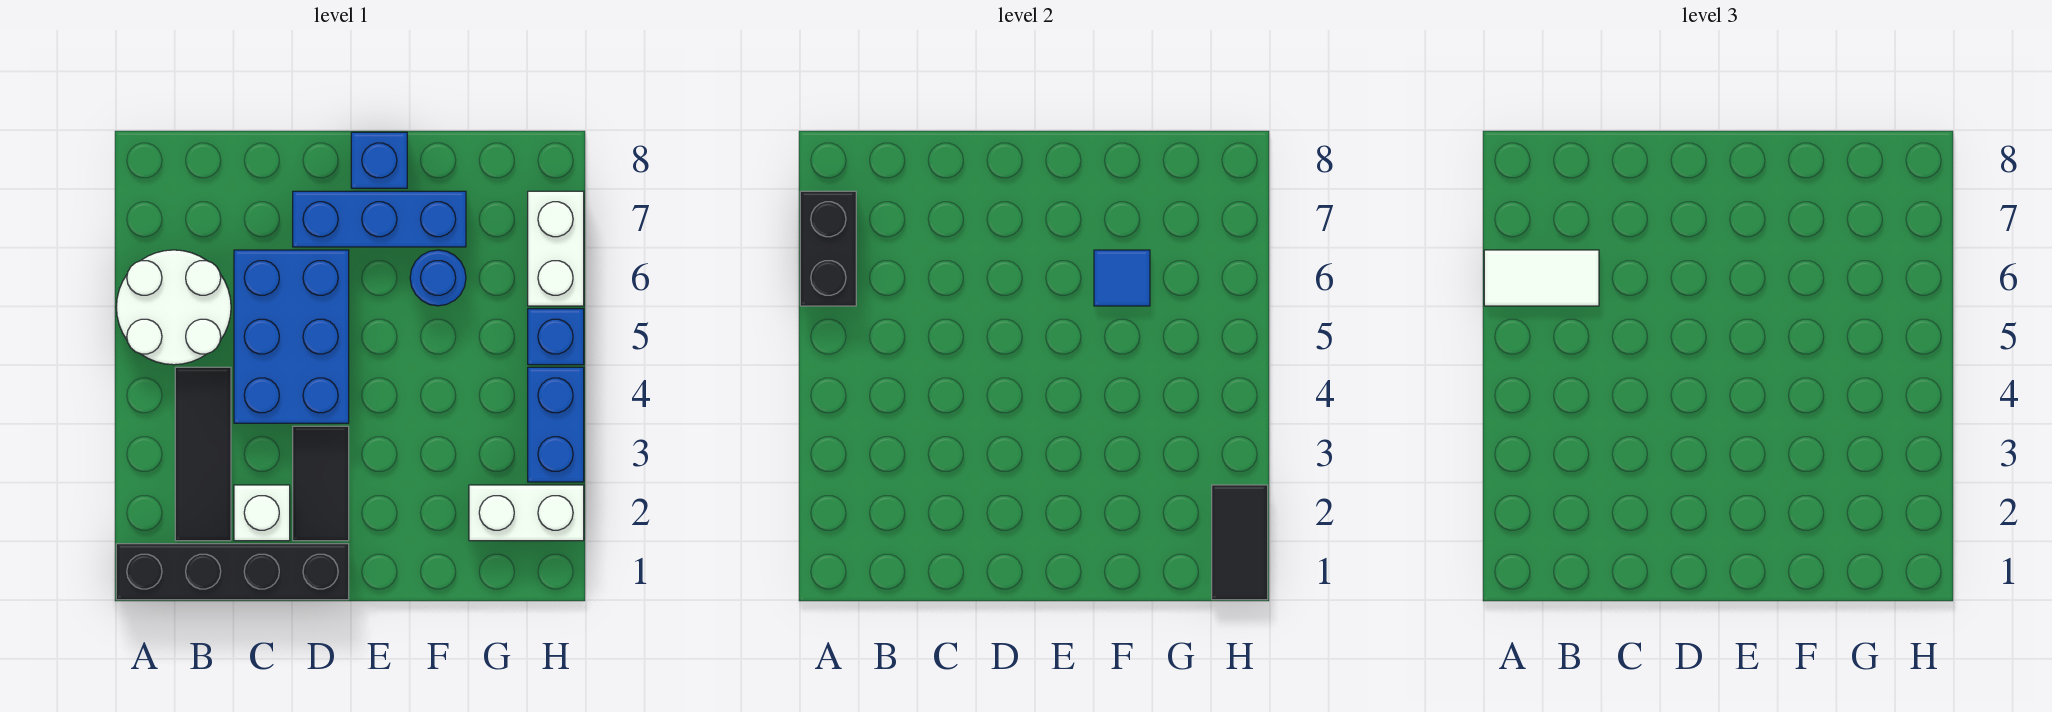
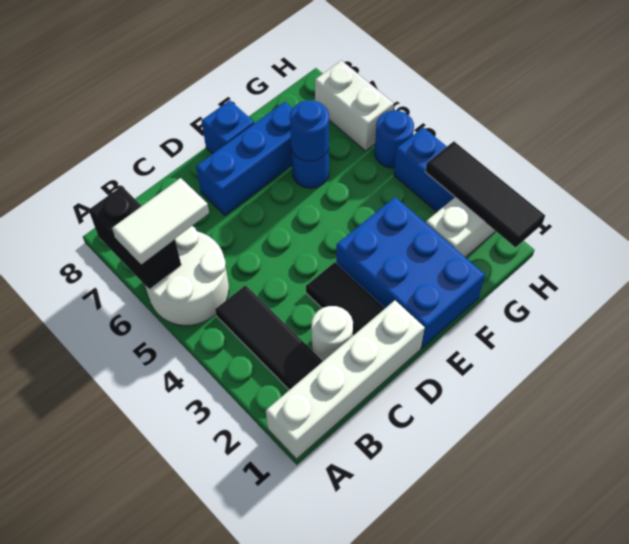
black 1x4 brick [116,544,349,600] -> white 1x4 brick [266,300,425,459]
white 1x1 brick [234,485,290,541] -> white 1x1 round brick [311,306,353,361]
blue 2x3 brick [234,250,349,423] -> blue 2x3 brick moved to [336,197,485,348]
blue 1x1 tile [1094,250,1150,306] -> blue 1x1 round brick [290,100,329,161]
black 1x2 tile [1212,485,1268,600] -> black 1x3 tile [425,141,545,247]
blue 1x1 brick [528,309,584,365] -> blue 1x1 round brick [375,111,414,168]

